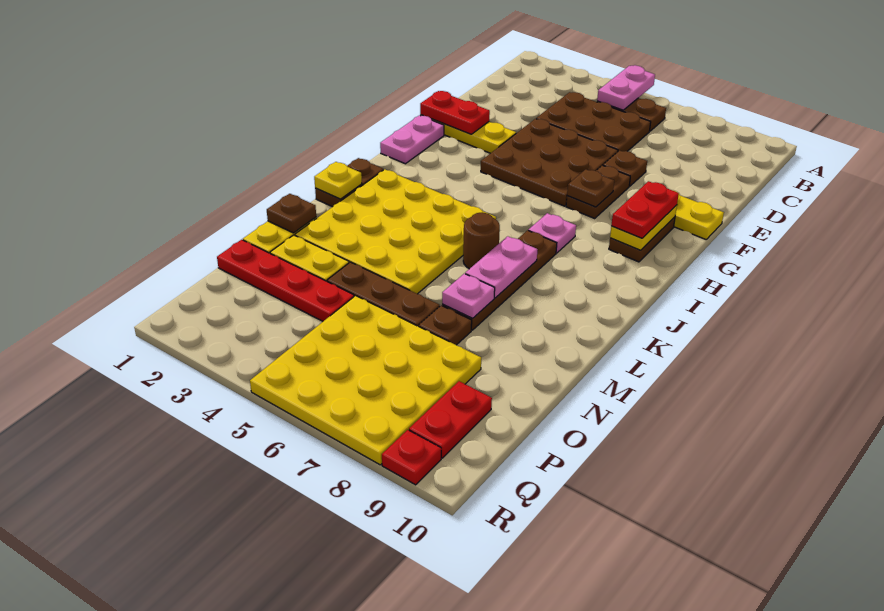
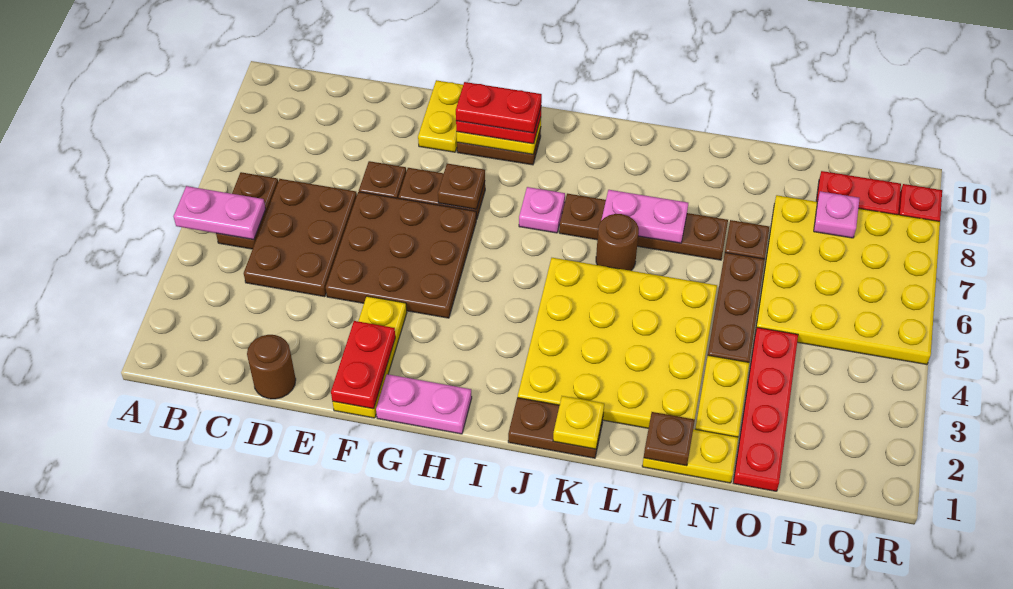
none -> brown 1x1 round brick [247,335,296,399]
none -> red 1x2 plate [456,82,542,133]
pink 1x1 plate [442,274,495,318] -> pink 1x1 plate moved to [814,191,860,238]

